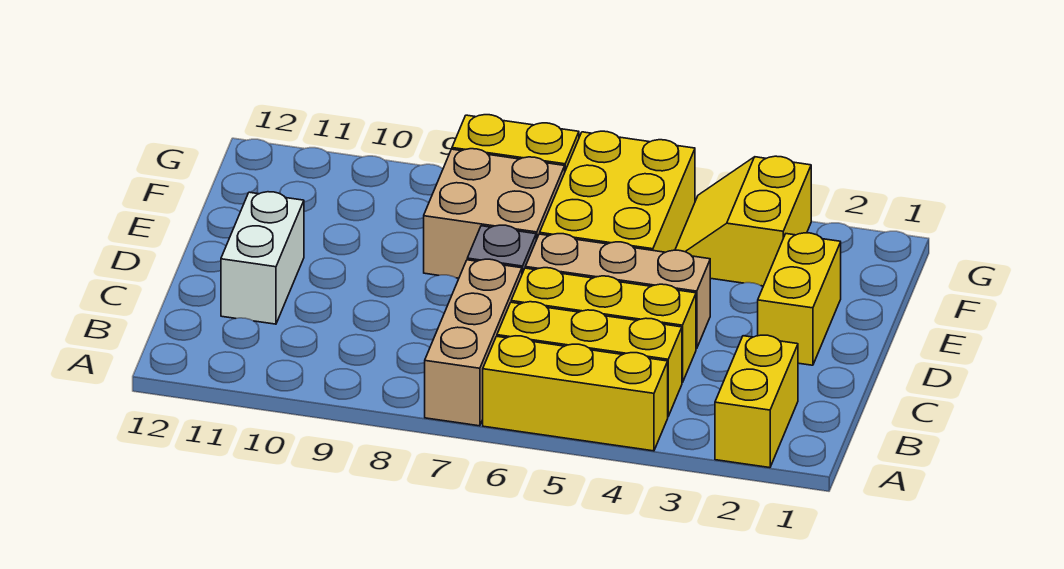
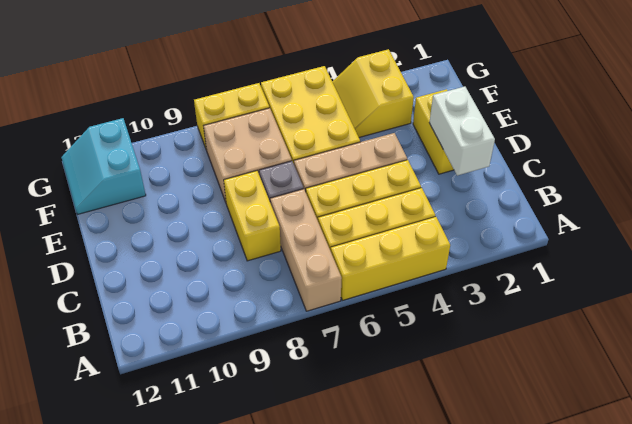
yellow 1x2 brick [715,335,798,468] -> yellow 1x2 brick moved to [224,171,281,261]
white 1x2 brick [221,192,304,324] -> white 1x2 brick moved to [429,87,495,176]
none -> cyan 2x2 slope [61,118,146,214]

